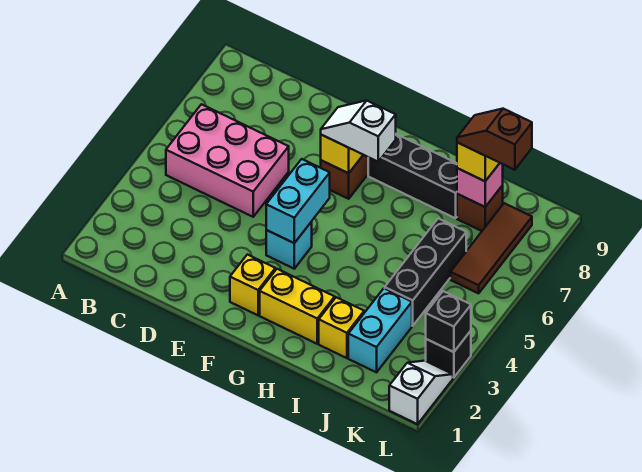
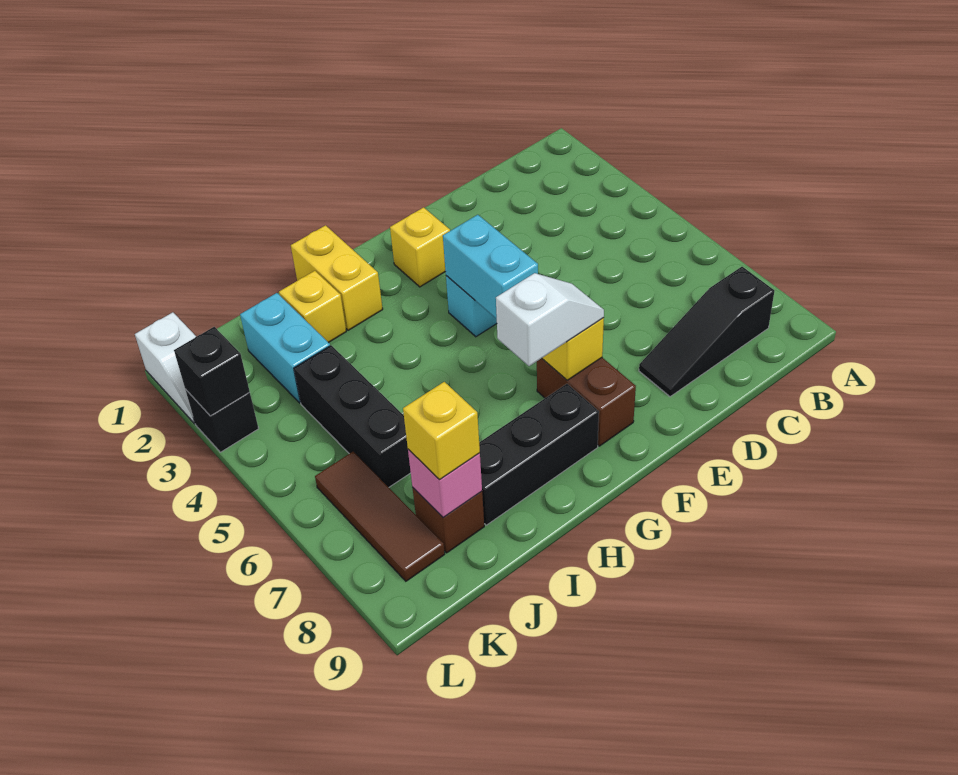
pink 2x3 brick [166,104,289,217] -> none
none -> black 1x3 slope [639,267,774,397]
yellow 1x2 brick [260,269,335,344] -> yellow 1x2 brick turned to [291,225,383,330]
brown 1x2 slope [457,109,532,170] -> none

